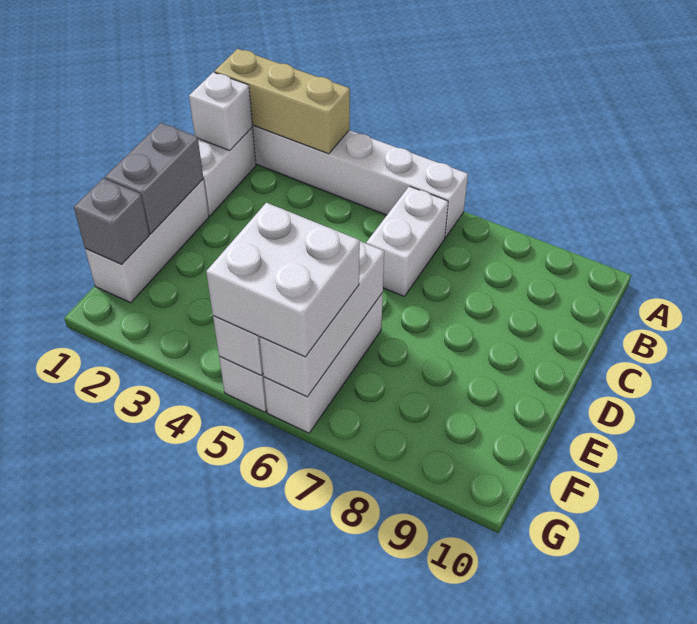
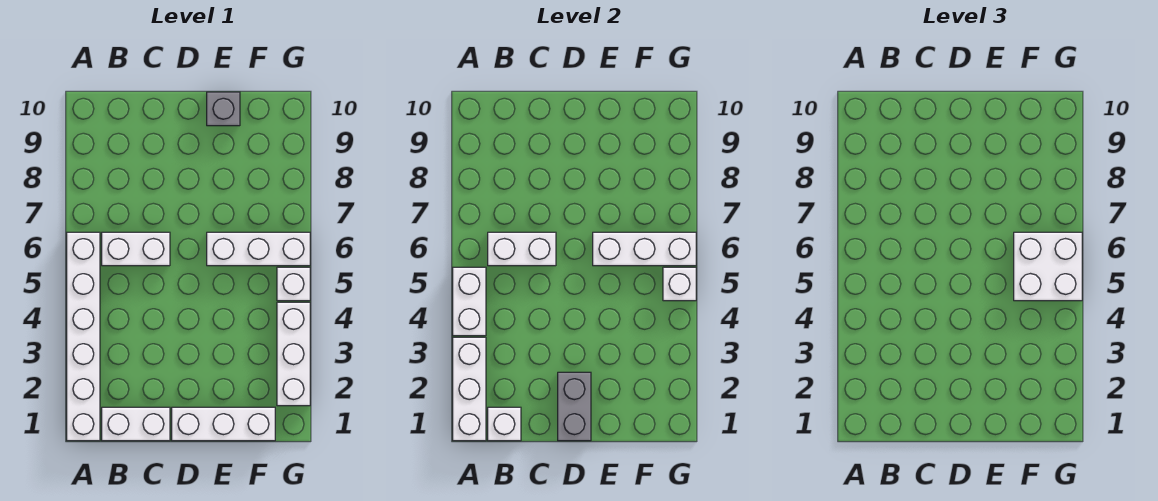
tan 1x3 brick [214,49,350,154] -> white 1x3 brick [453,337,486,441]
none -> white 1x2 brick [453,267,486,336]
none -> white 1x2 brick [488,232,556,266]
grey 1x2 brick [105,123,203,234] -> grey 1x2 brick turned to [558,372,591,441]
grey 1x1 brick [74,178,149,264] -> grey 1x1 brick moved to [207,92,240,126]
none -> white 1x3 brick [277,302,310,406]

